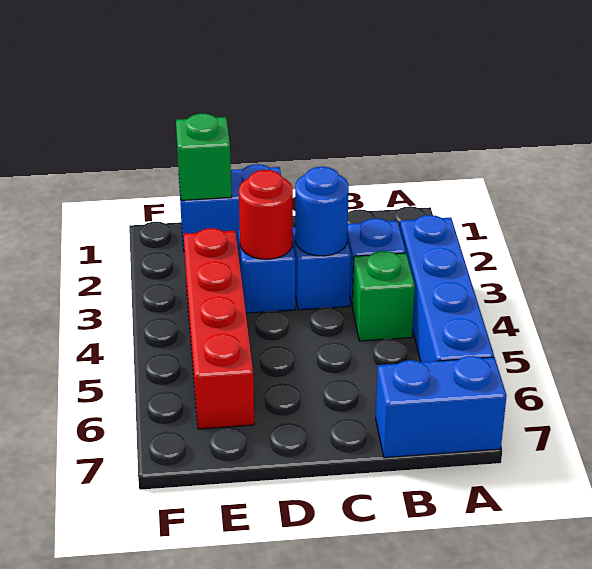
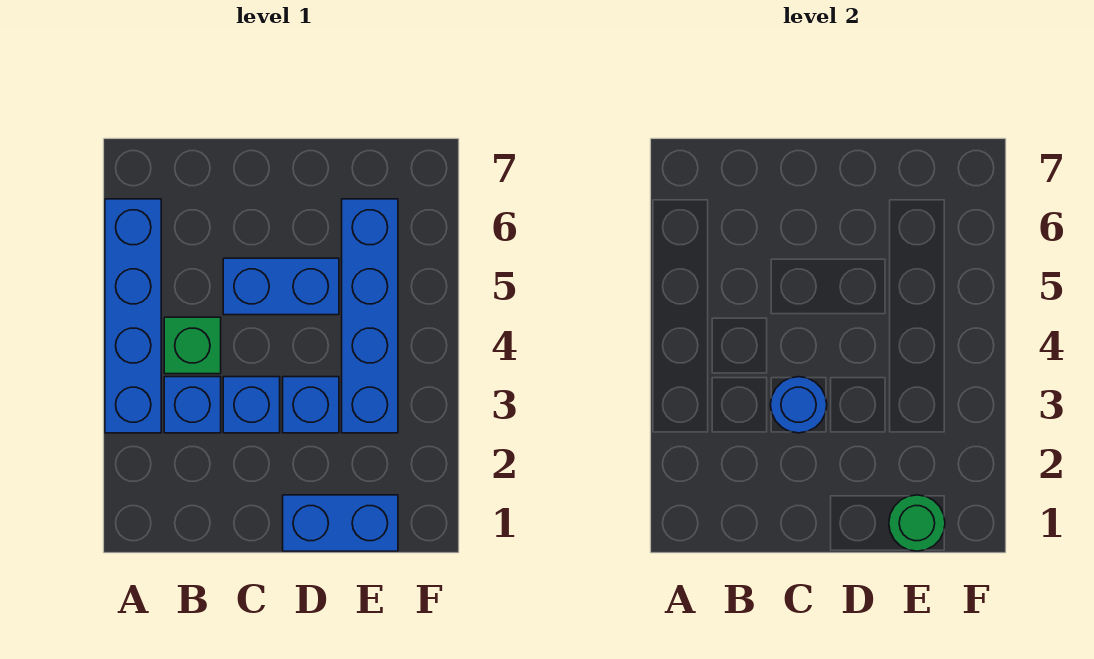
blue 1x2 brick [376,356,507,458] -> blue 1x2 brick moved to [223,258,339,315]
red 1x1 round brick [239,170,293,259] -> none
green 1x1 brick [176,114,232,200] -> green 1x1 round brick [889,495,945,551]
red 1x4 brick [184,228,254,429] -> blue 1x4 brick [342,199,398,433]

